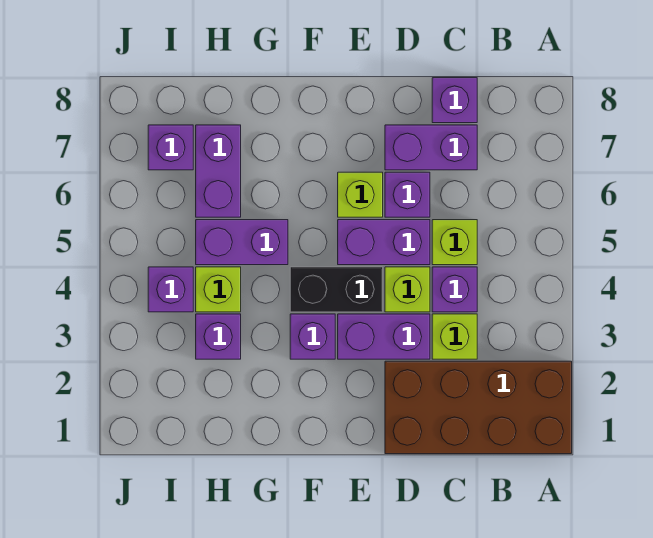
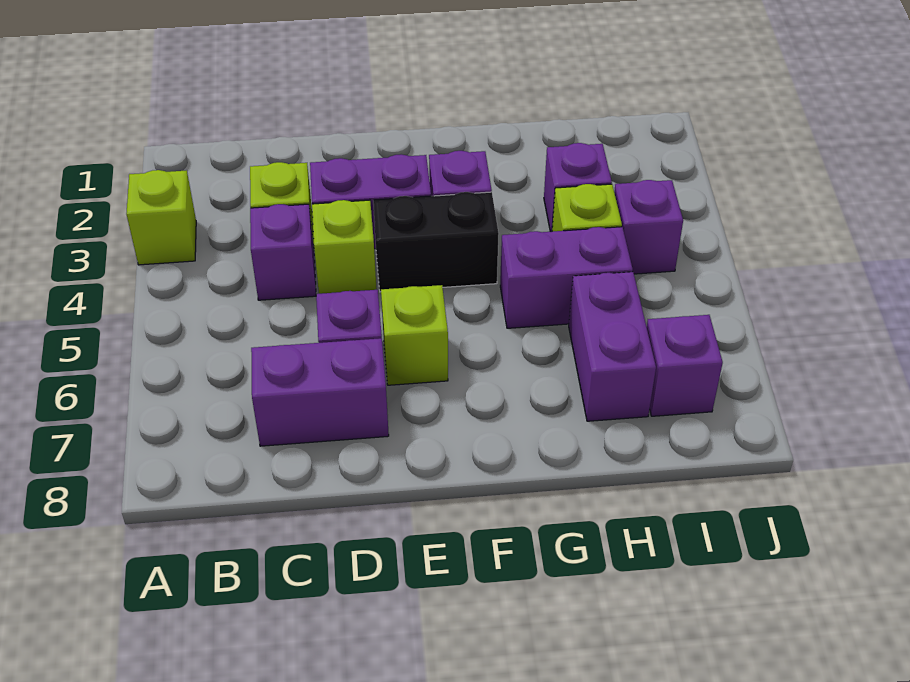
brown 2x4 brick [385,361,572,454] -> none
lime 1x1 brick [432,220,477,265] -> lime 1x1 brick moved to [126,170,196,265]
purple 1x1 brick [432,78,477,123] -> none
purple 1x2 brick [338,220,430,265] -> none

